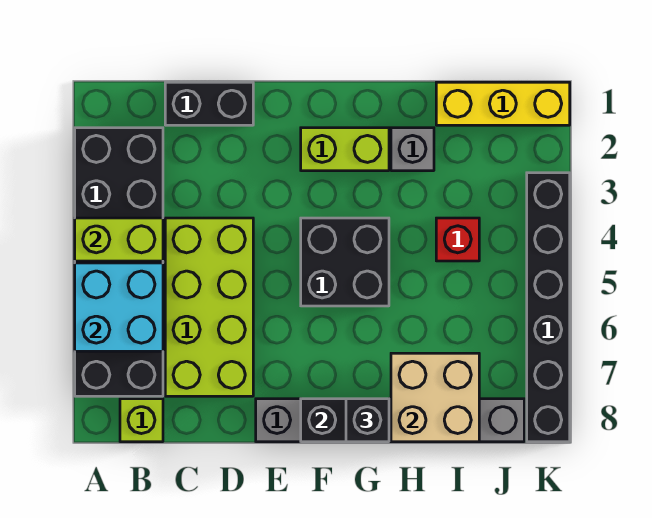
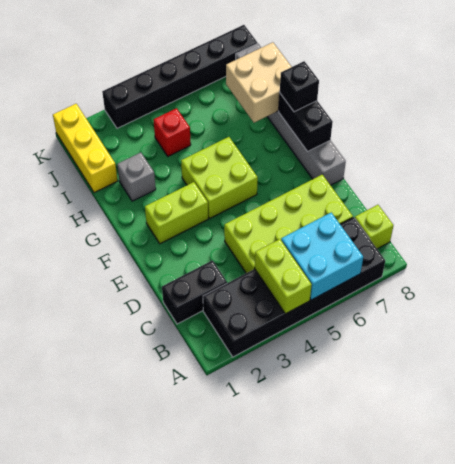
black 1x2 brick [165,82,253,125] -> black 1x2 brick turned to [162,260,227,324]
lime 1x2 brick [301,128,389,171] -> lime 1x2 brick turned to [145,182,208,244]
black 2x2 brick [301,218,389,306] -> lime 2x2 brick [181,137,258,219]

